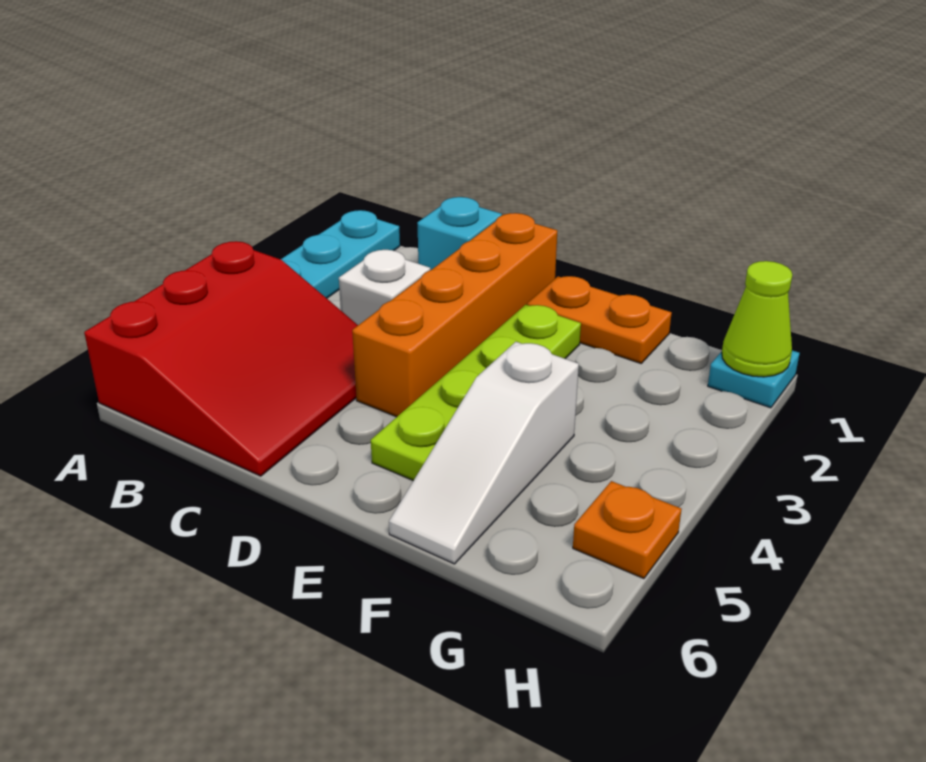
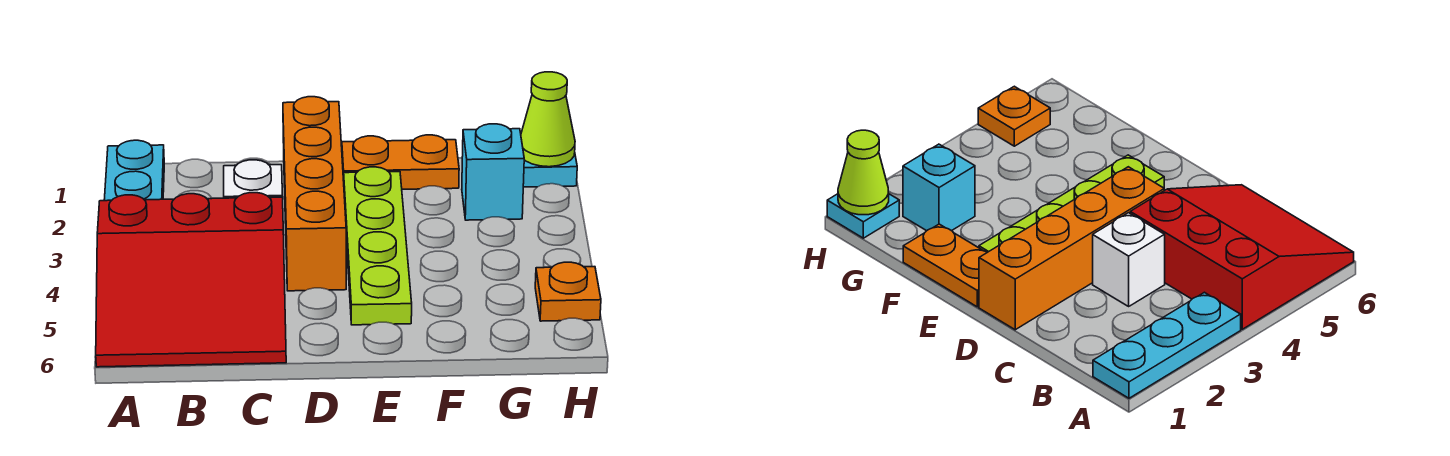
red 3x3 slope [84,241,358,476] -> red 3x3 slope turned to [96,193,286,367]
cyan 1x1 brick [417,197,502,270] -> cyan 1x1 brick moved to [462,124,524,220]
white 1x3 slope [389,342,579,564] -> none

